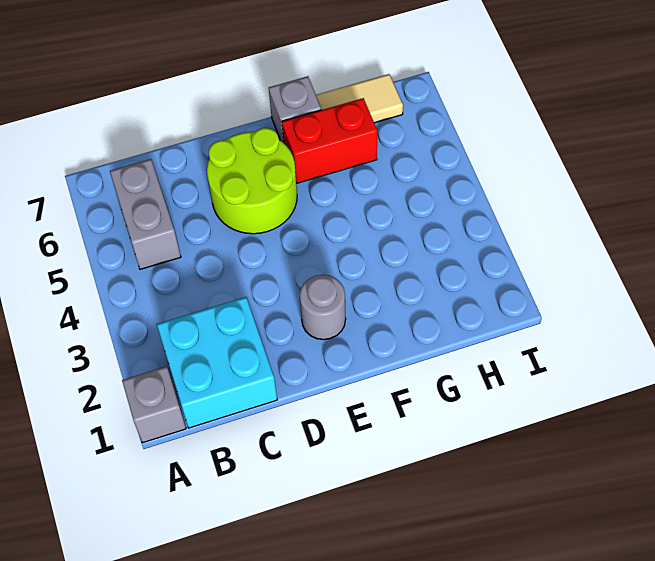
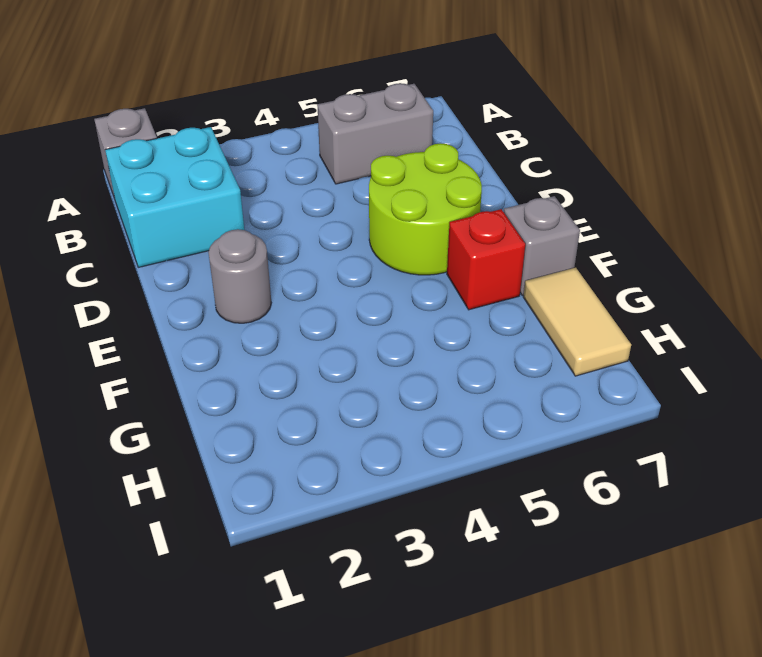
red 1x2 brick [282,98,378,183] -> red 1x1 brick [447,209,525,310]

